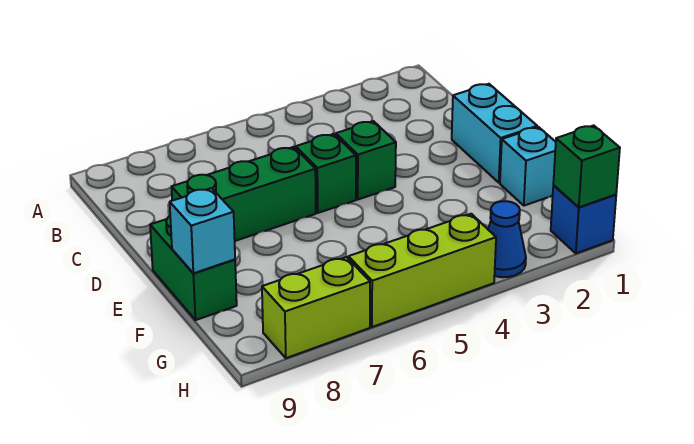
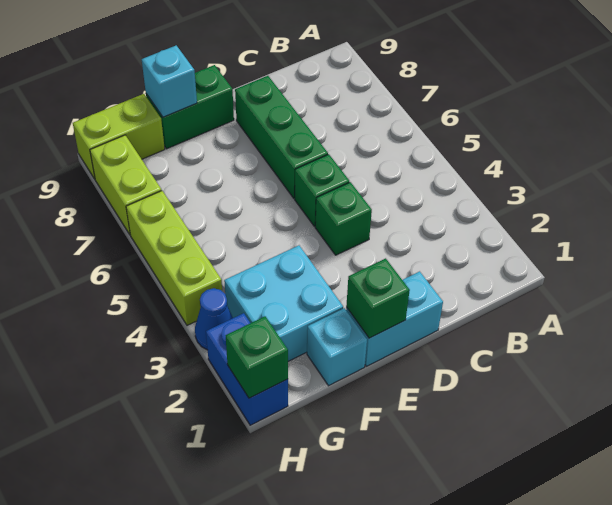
none -> green 1x1 brick [346,258,410,338]
none -> cyan 2x2 brick [224,245,343,361]
none -> lime 1x2 brick [73,94,165,179]
blue 1x1 brick [551,185,616,253] -> blue 1x2 brick [206,313,288,425]

